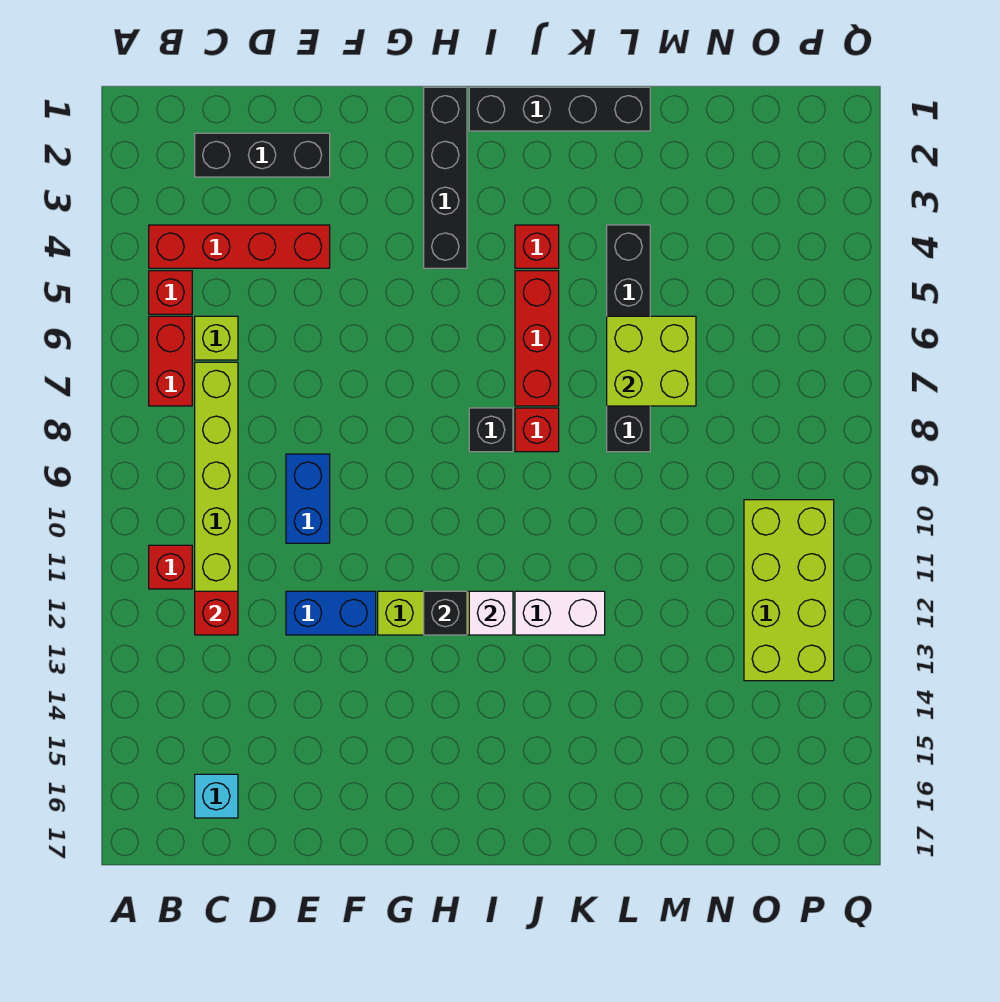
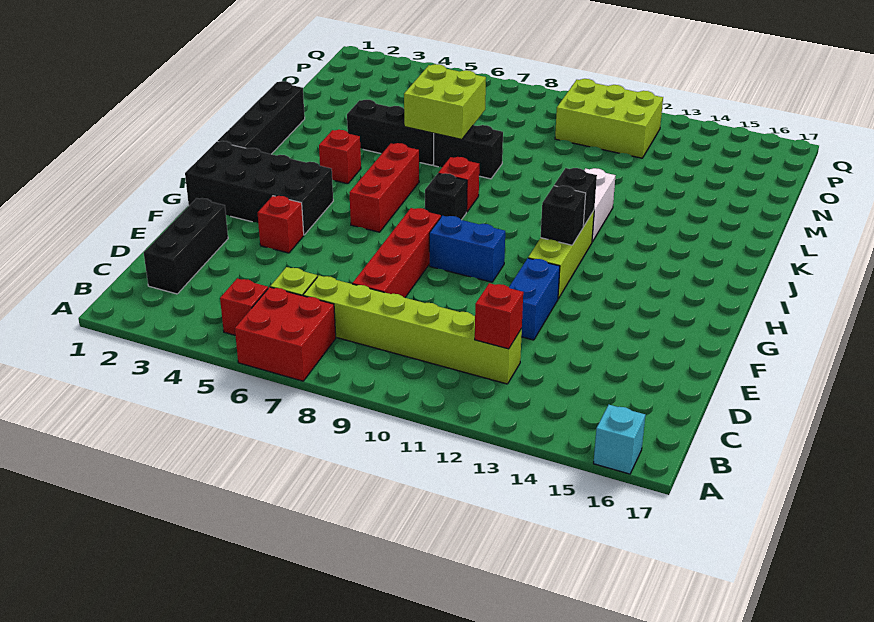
red 1x4 brick [149,225,330,268] -> red 1x4 brick moved to [352,208,441,298]
red 1x2 brick [149,316,192,406] -> red 2x2 brick [235,287,336,381]
red 1x1 brick [149,545,192,589] -> red 1x1 brick moved to [258,196,304,253]
cyan 1x1 brick [195,774,238,818] -> cyan 1x1 brick moved to [593,405,645,474]
blue 1x2 brick [286,454,330,543] -> blue 1x2 brick moved to [429,216,505,282]
black 1x4 brick [424,87,467,268] -> black 2x4 brick [185,141,333,235]
white 1x1 brick [469,591,513,635] -> black 1x1 brick [554,168,597,226]
red 1x3 brick [515,271,559,406] -> red 1x3 brick turned to [349,143,419,232]
lime 2x4 brick [744,500,834,681] -> lime 2x3 brick [555,79,663,158]

